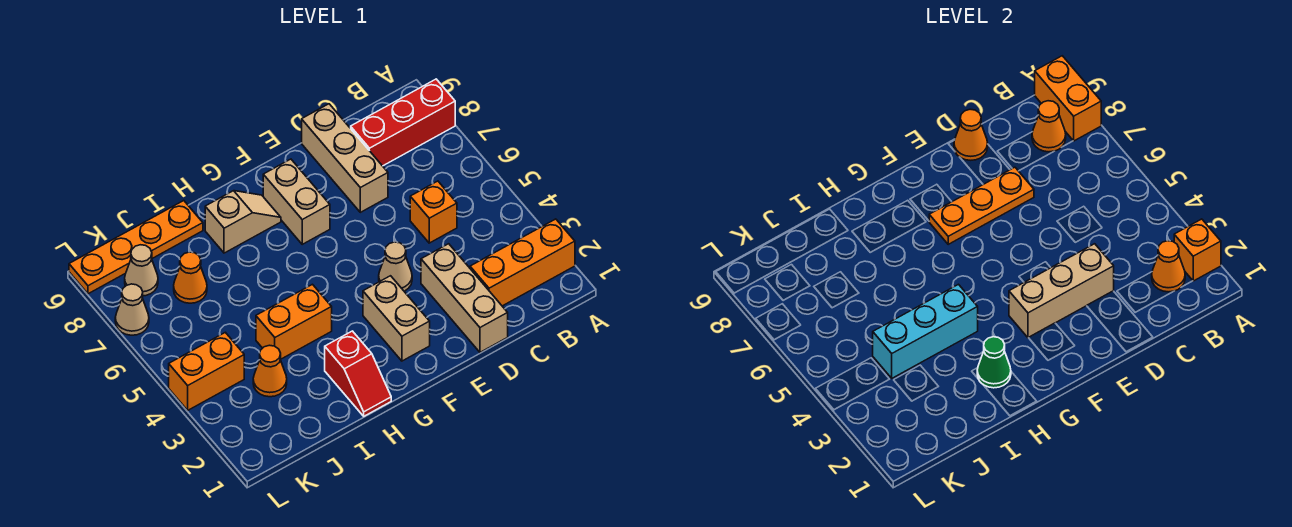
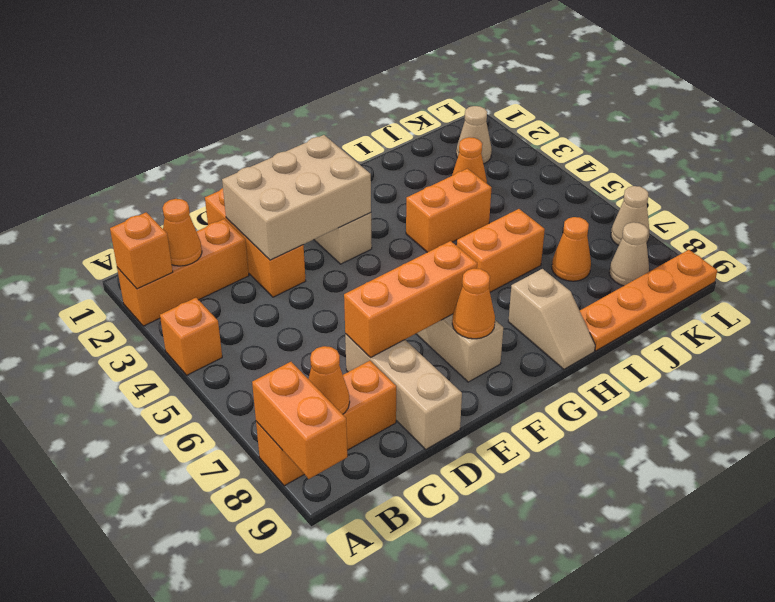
red 1x3 brick [351,79,455,166] -> orange 1x3 brick [256,361,396,486]
orange 1x1 brick [410,181,457,243] -> orange 1x1 brick moved to [160,298,222,375]
tan 1x3 brick [421,244,508,352] -> orange 1x3 brick [205,188,306,297]
tan 1x3 brick [1009,244,1114,338] -> tan 2x3 brick [222,135,371,260]
orange 1x3 plate [929,167,1034,244] -> orange 1x3 brick [344,241,477,358]
orange 1x1 cone [954,109,988,160] -> orange 1x1 cone moved to [452,269,495,339]
tan 1x1 cone [379,242,412,291] -> tan 1x1 cone moved to [456,106,492,164]
tan 1x2 slope [205,191,281,253] -> tan 1x2 slope turned to [508,269,595,369]
red 1x2 slope [325,331,391,416] -> none
green 1x1 cone [977,337,1011,388] -> none
cyan 1x3 brick [873,284,978,378] -> none
orange 1x2 brick [169,332,244,410] -> orange 1x2 brick moved to [457,209,545,292]

